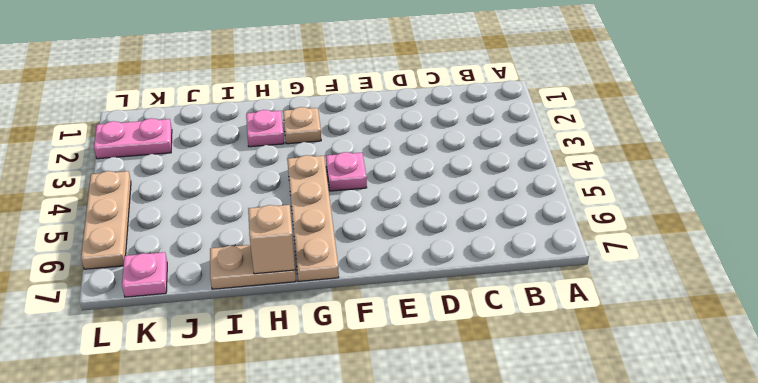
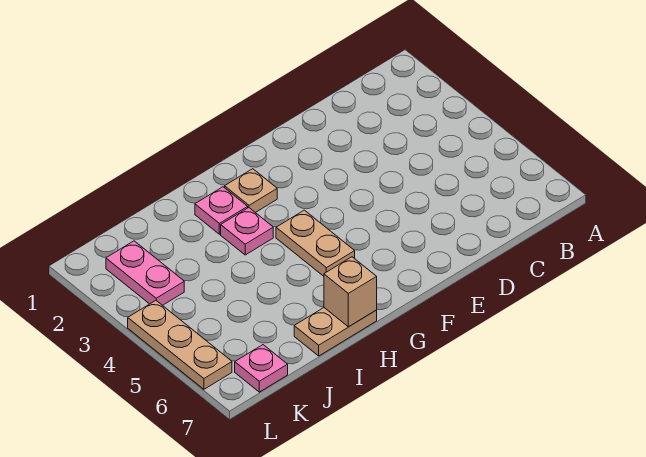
pink 1x1 plate [326,152,367,191] -> pink 1x1 plate moved to [221,208,273,255]
tan 1x4 plate [287,155,339,281] -> tan 1x2 plate [276,210,355,276]
pink 1x2 plate [94,118,172,159] -> pink 1x2 plate turned to [106,241,184,305]

